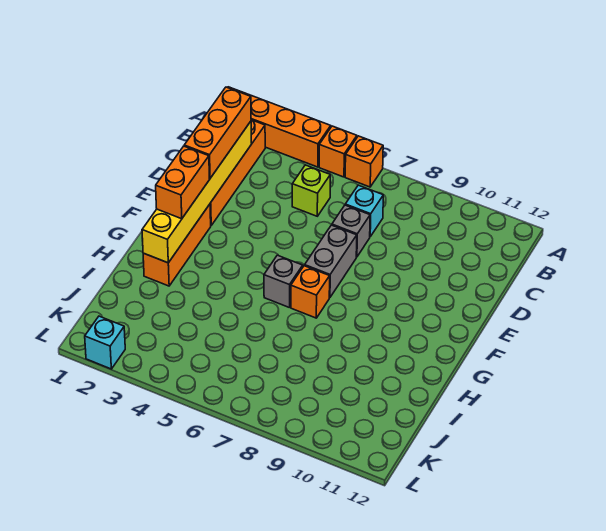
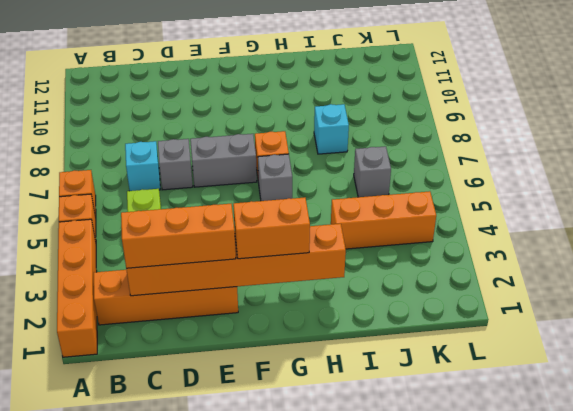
yellow 1x6 brick [142,121,252,263] -> orange 1x6 brick [126,224,346,296]
orange 1x3 brick [143,204,211,286] -> orange 1x3 brick moved to [331,191,436,249]
none -> grey 1x1 brick [354,146,391,197]
cyan 1x1 brick [85,316,125,369] -> cyan 1x1 brick moved to [314,104,349,154]

